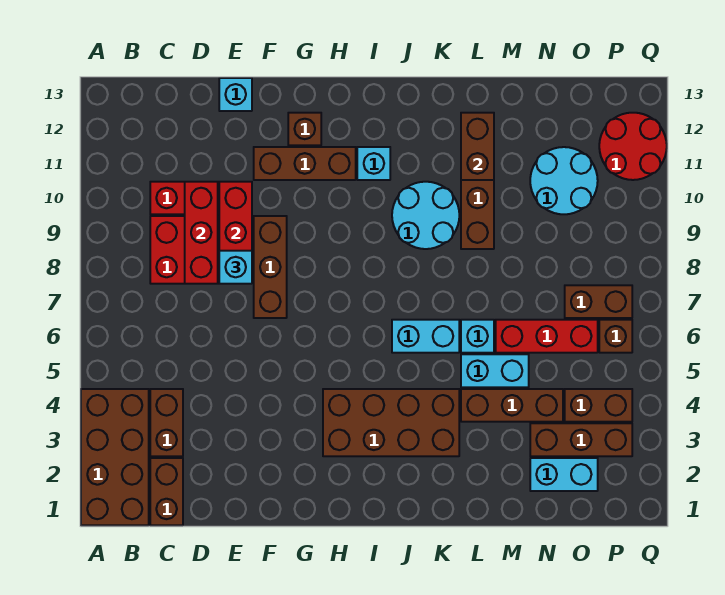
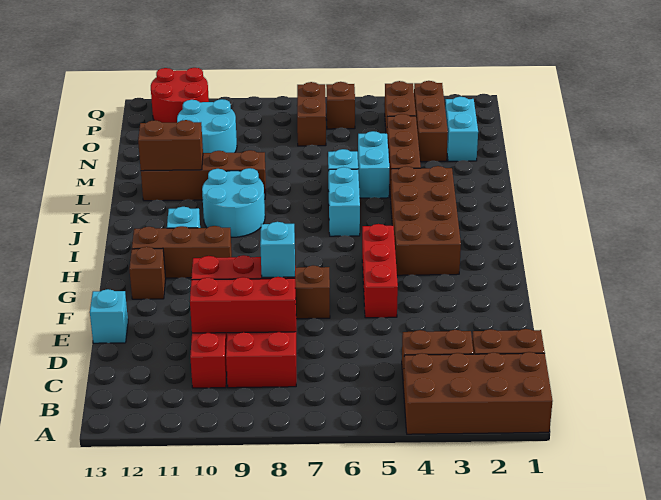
brown 1x3 brick [254,147,356,180] -> brown 1x3 brick turned to [132,226,232,278]
red 1x3 brick [496,320,598,353] -> red 1x3 brick moved to [362,224,398,318]

